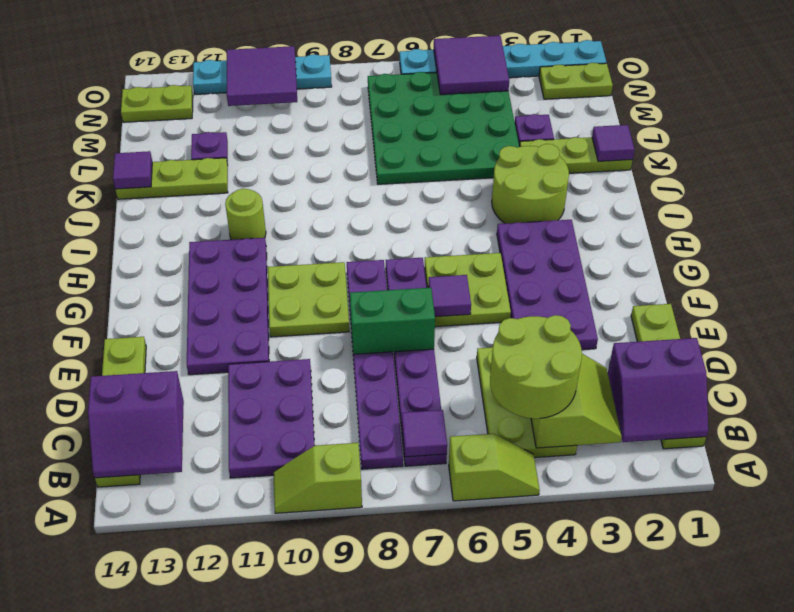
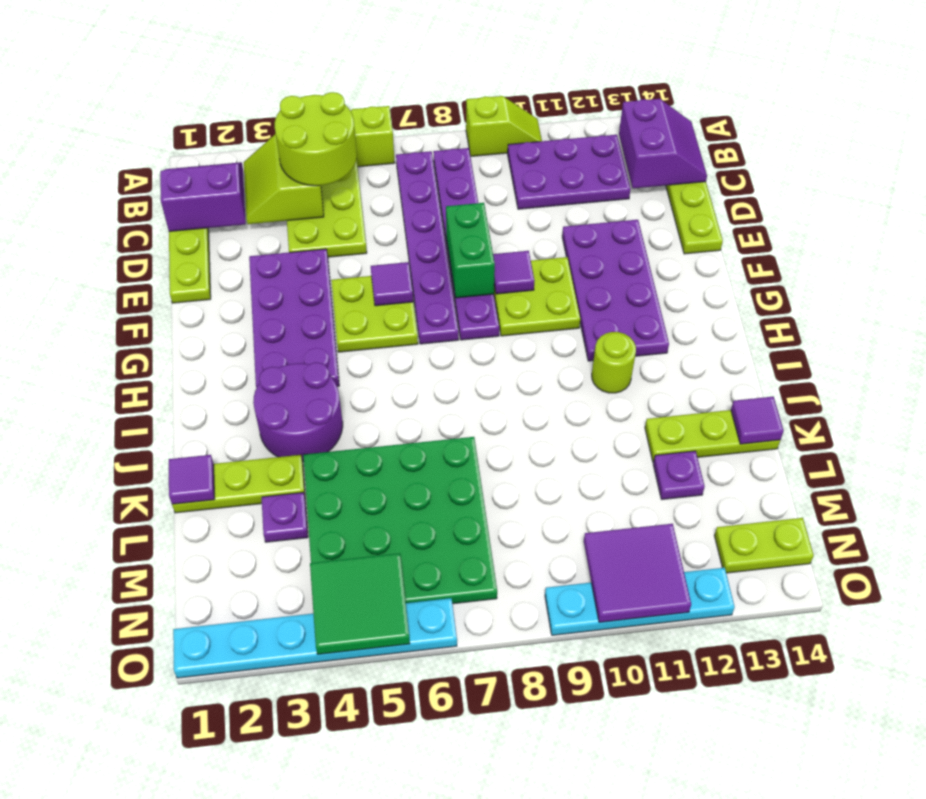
purple 1x1 tile [402,410,447,457] -> purple 1x1 tile moved to [493,251,534,294]
purple 2x3 plate [228,359,315,478] -> purple 2x3 plate turned to [508,135,631,209]
purple 2x2 slope [88,371,184,478] -> purple 2x2 slope turned to [619,99,707,188]
green 1x2 brick [350,288,435,354] -> green 1x2 brick turned to [446,203,495,298]
lime 2x2 round brick [492,144,569,223] -> purple 2x2 round brick [253,362,343,462]
lime 1x2 plate [539,63,613,99] -> none
purple 2x2 tile [434,36,509,94] -> green 2x2 tile [310,553,410,654]

